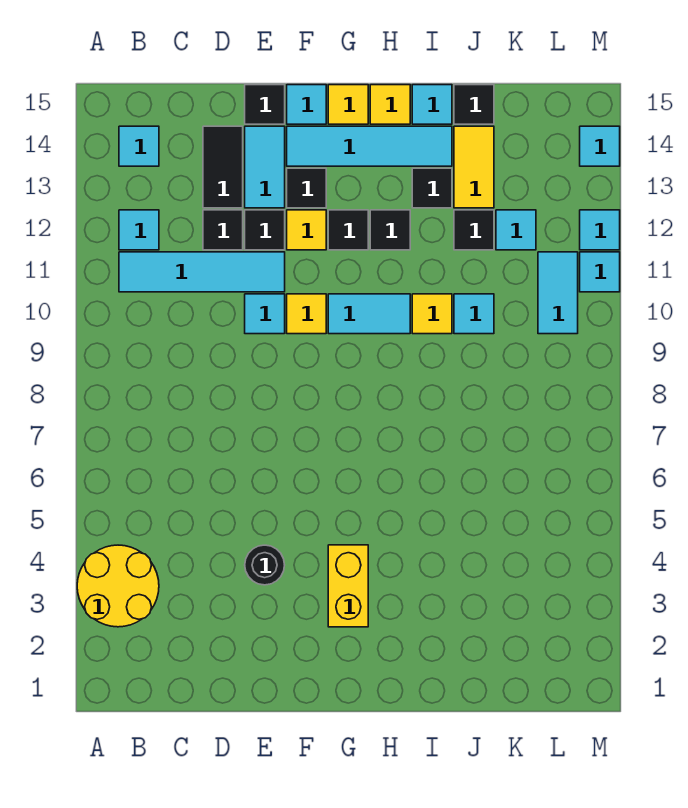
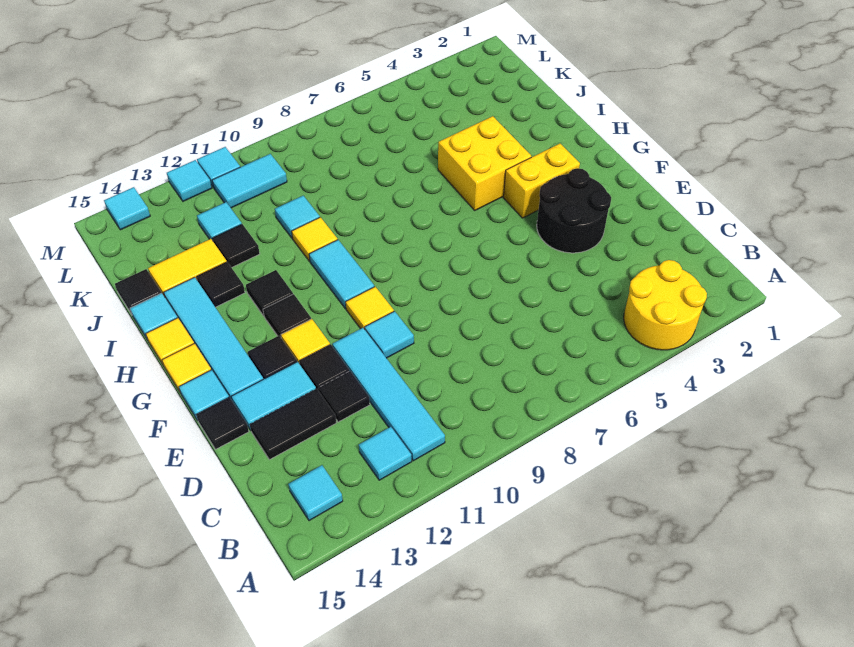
black 1x1 round brick [245,545,285,585] -> black 2x2 round brick [537,168,611,253]
none -> yellow 2x2 brick [438,116,531,210]

